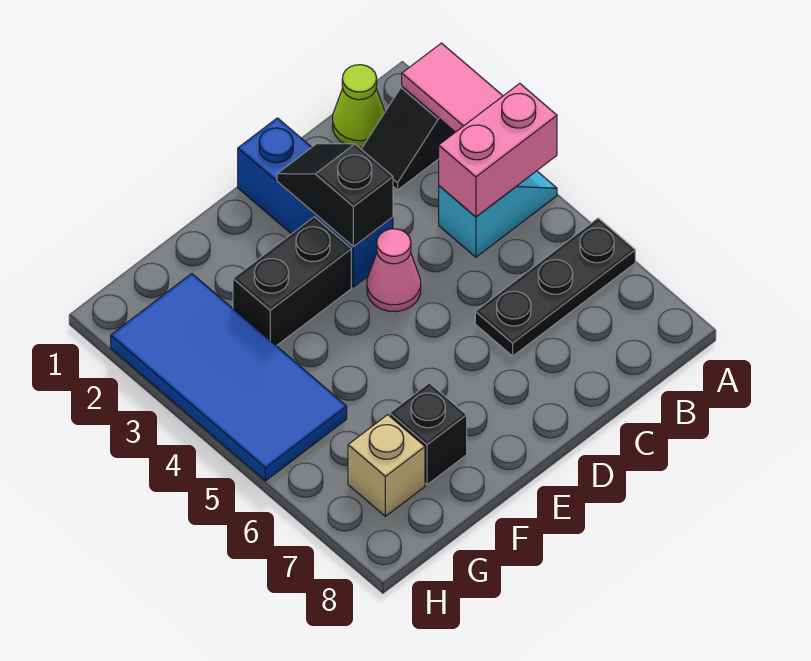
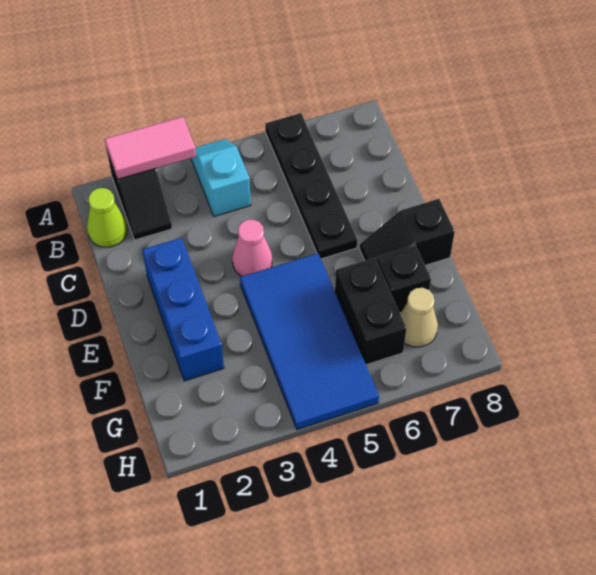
pink 1x2 brick [439,84,557,217] -> none
black 1x3 plate [475,218,635,356] -> black 1x4 plate [265,113,357,259]
blue 1x3 brick [238,118,393,287] -> blue 1x3 brick turned to [142,238,224,381]
black 1x2 slope [277,144,393,247] -> black 1x2 slope moved to [360,199,455,265]
black 1x2 brick [233,217,351,346] -> black 1x2 brick moved to [335,258,406,365]
blue 2x4 tile [111,274,347,481] -> blue 2x4 tile turned to [240,253,379,430]
tan 1x1 brick [348,415,425,516] -> tan 1x1 cone [400,288,438,347]

